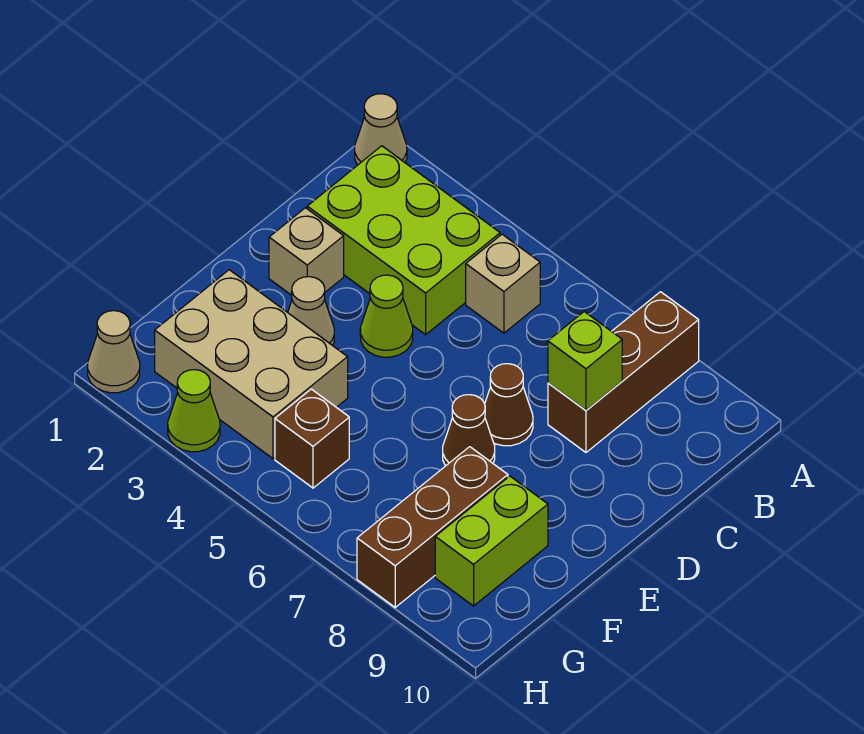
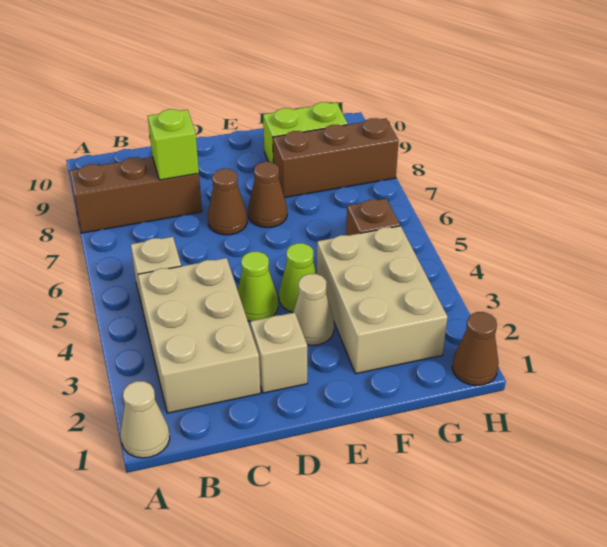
lime 2x3 brick [307,146,500,335] -> tan 2x3 brick [138,258,260,413]
tan 1x1 cone [88,311,140,393] -> brown 1x1 cone [452,312,499,386]
lime 1x1 cone [168,370,220,452] -> lime 1x1 cone moved to [279,243,317,312]

